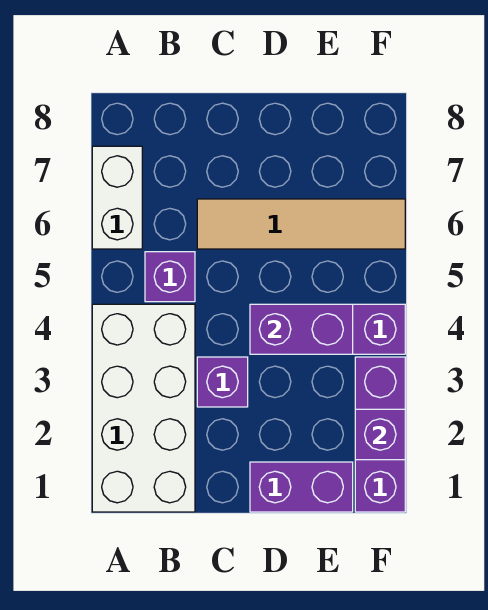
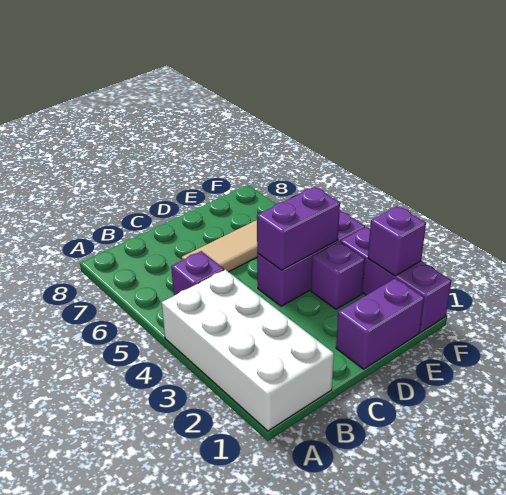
white 1x2 brick [92,146,142,249] -> none
purple 1x1 brick [197,357,248,407] -> purple 1x1 brick moved to [311,242,365,309]

